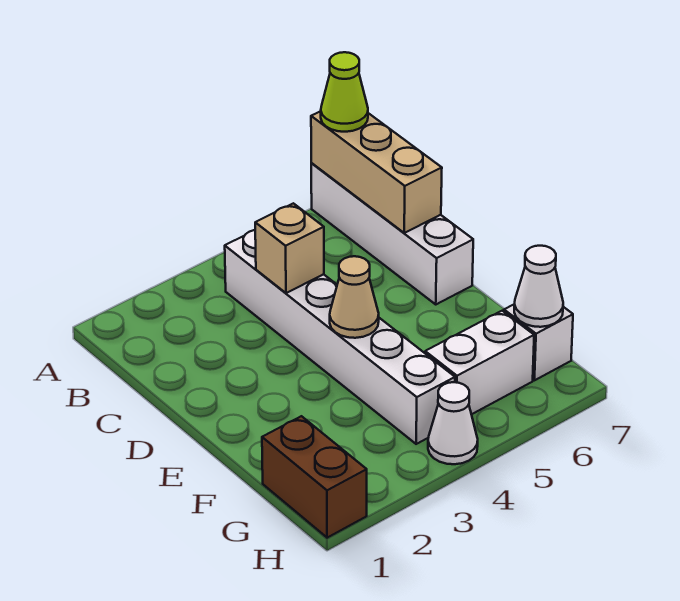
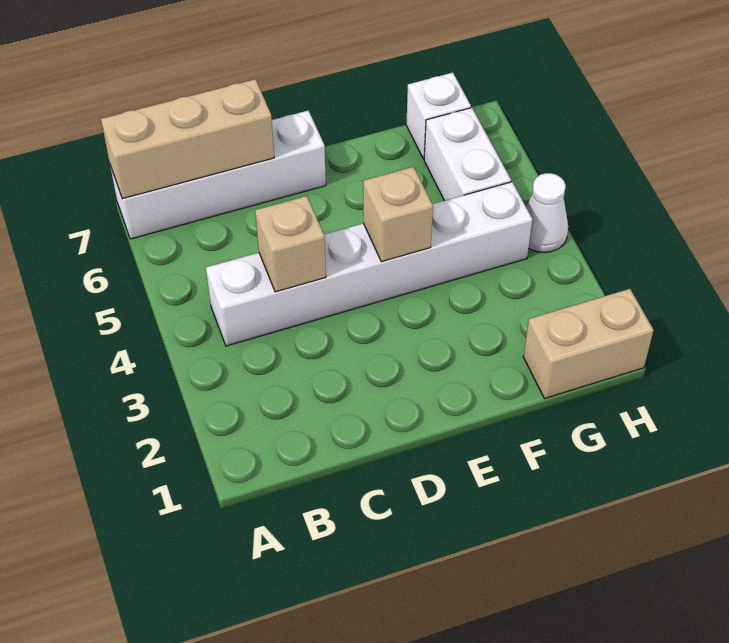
lime 1x1 cone [321,52,368,132] -> none
tan 1x1 cone [330,256,379,338] -> tan 1x1 brick [363,167,433,262]
brown 1x2 brick [262,416,367,538] -> tan 1x2 brick [523,289,654,399]
white 1x1 cone [514,246,563,327] -> none

